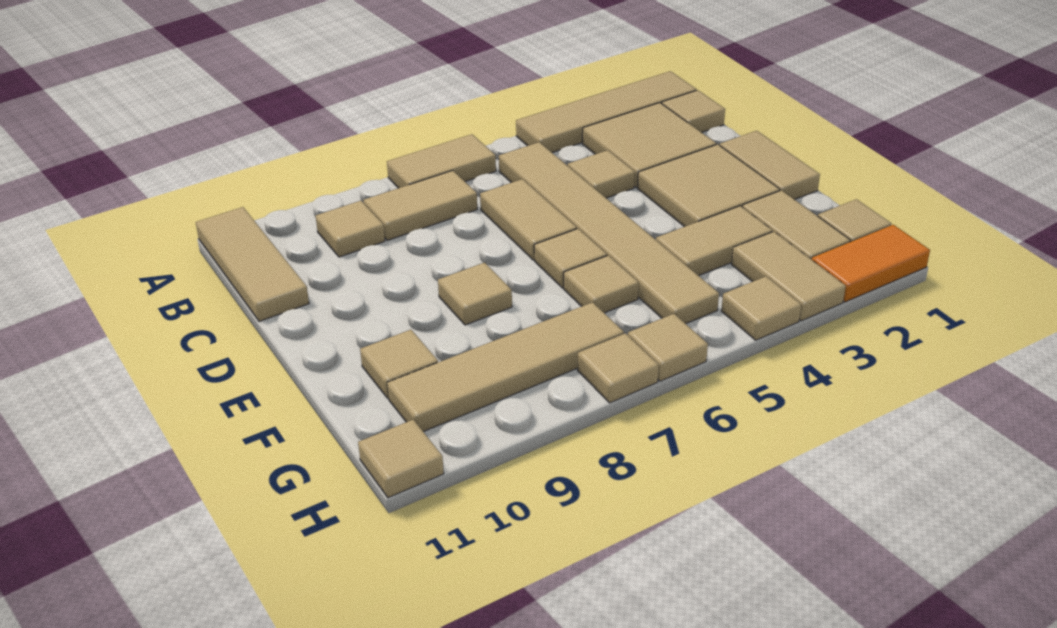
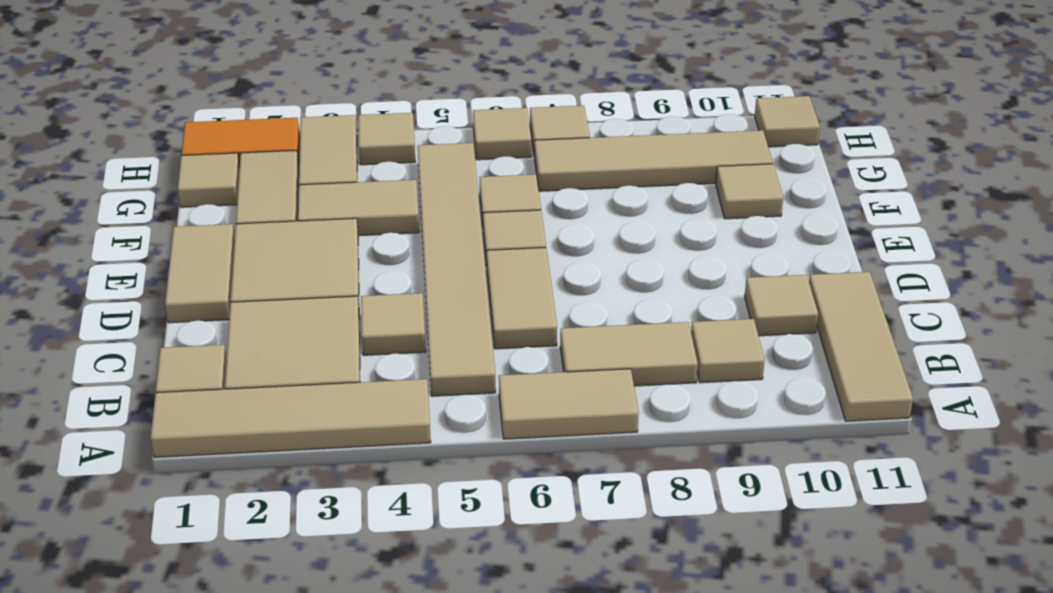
tan 1x1 tile [438,263,512,325] -> tan 1x1 tile moved to [745,275,818,336]

